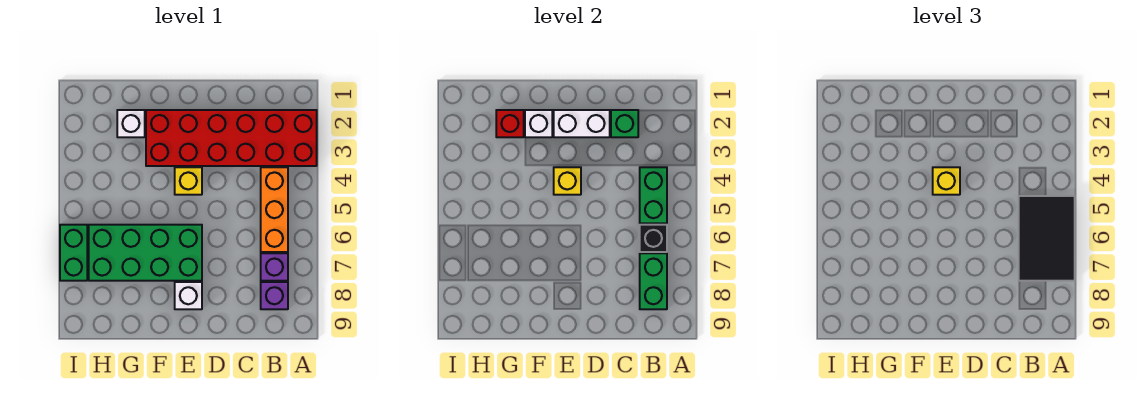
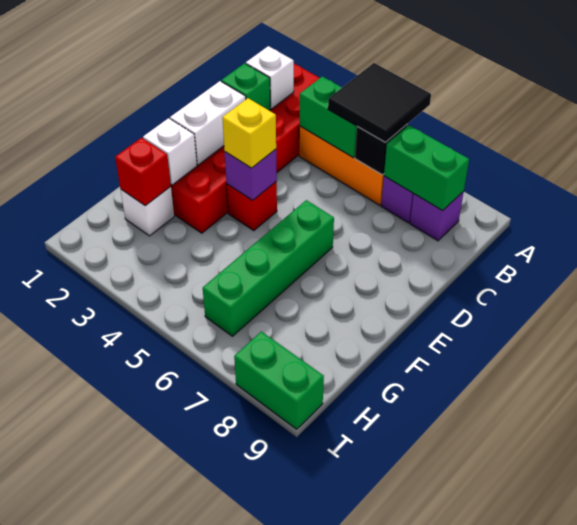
black 2x3 tile [1019,196,1075,281] -> black 2x2 tile [328,63,431,142]
yellow 1x1 brick [175,167,202,195] -> red 1x1 brick [226,182,277,230]
yellow 1x1 brick [554,167,581,195] -> purple 1x1 brick [225,149,277,200]
green 2x4 brick [89,225,202,281] -> green 1x4 brick [203,200,334,336]
white 1x1 brick [175,282,202,309] -> white 1x1 brick moved to [246,46,294,109]
green 1x2 brick [60,225,87,281] -> green 1x2 brick moved to [234,332,324,429]

